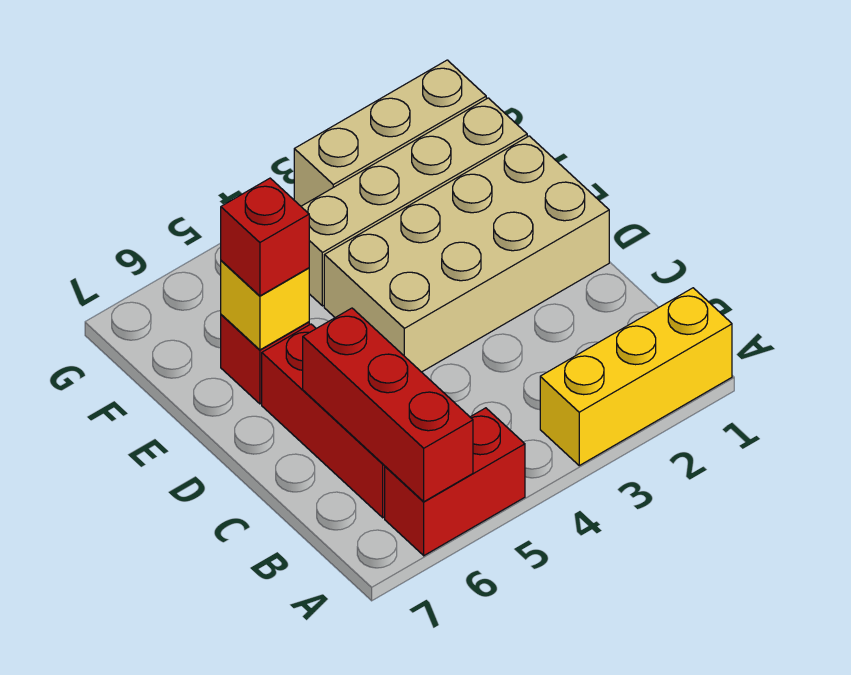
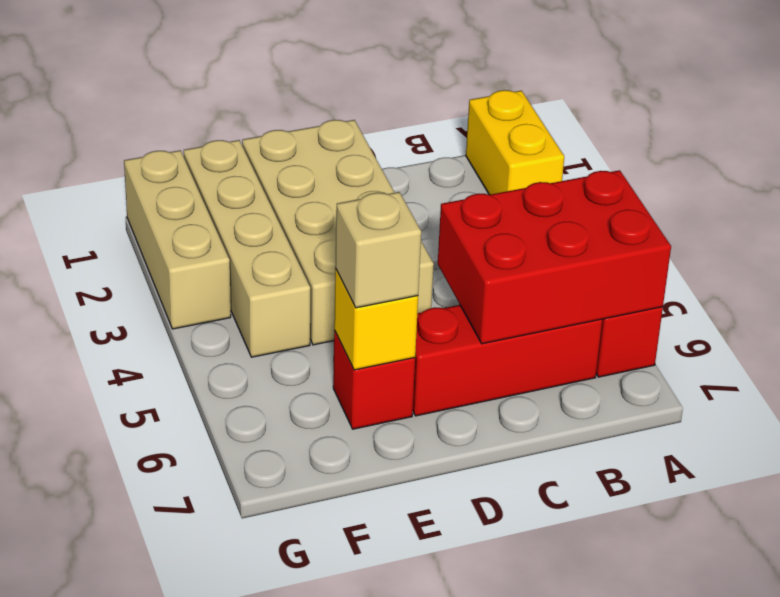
yellow 1x3 brick [540,288,732,465] -> yellow 1x2 brick [466,90,564,195]
red 1x3 brick [303,308,473,502] -> red 2x3 brick [438,170,671,344]
red 1x1 brick [221,178,309,296] -> tan 1x1 brick [335,192,421,308]

